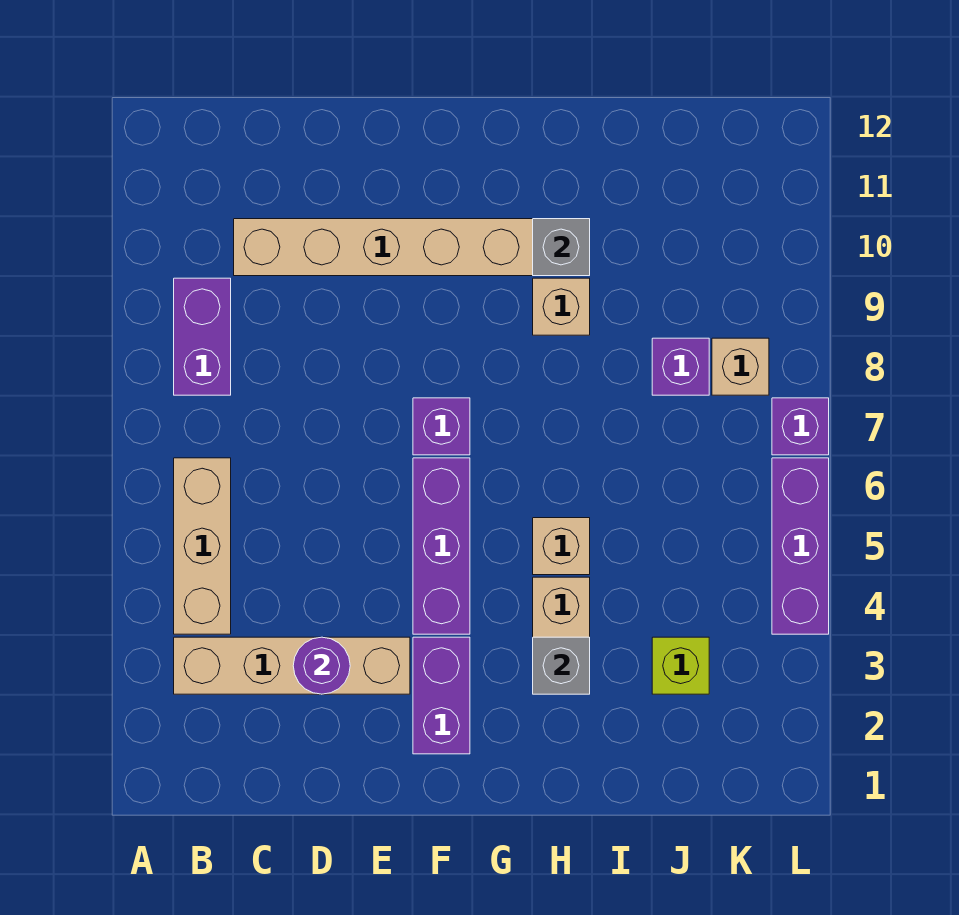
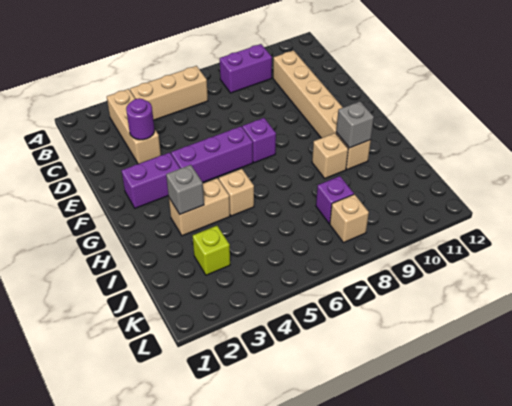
tan 1x4 brick [174,637,410,694] -> tan 1x3 brick [107,89,161,164]
purple 1x3 brick [772,458,829,634] -> none
purple 1x1 brick [772,398,829,455] -> none

